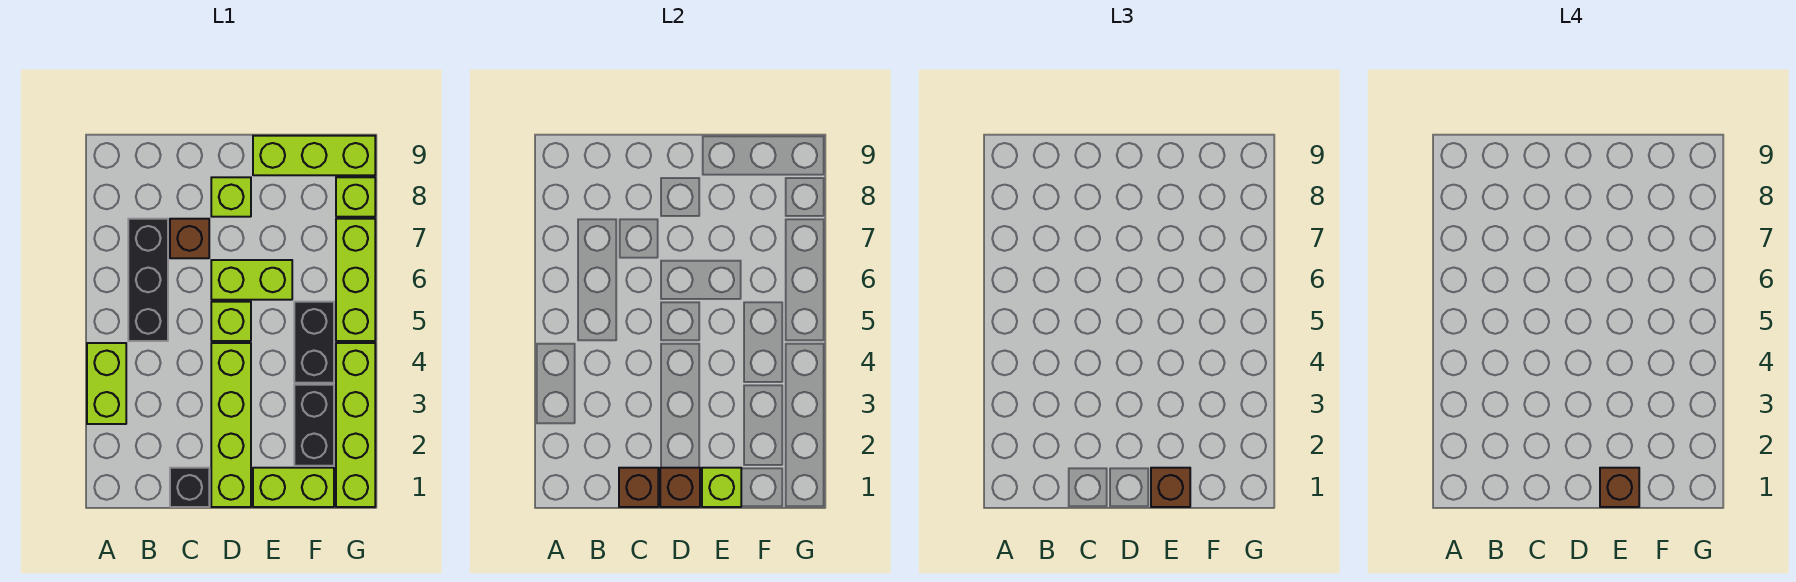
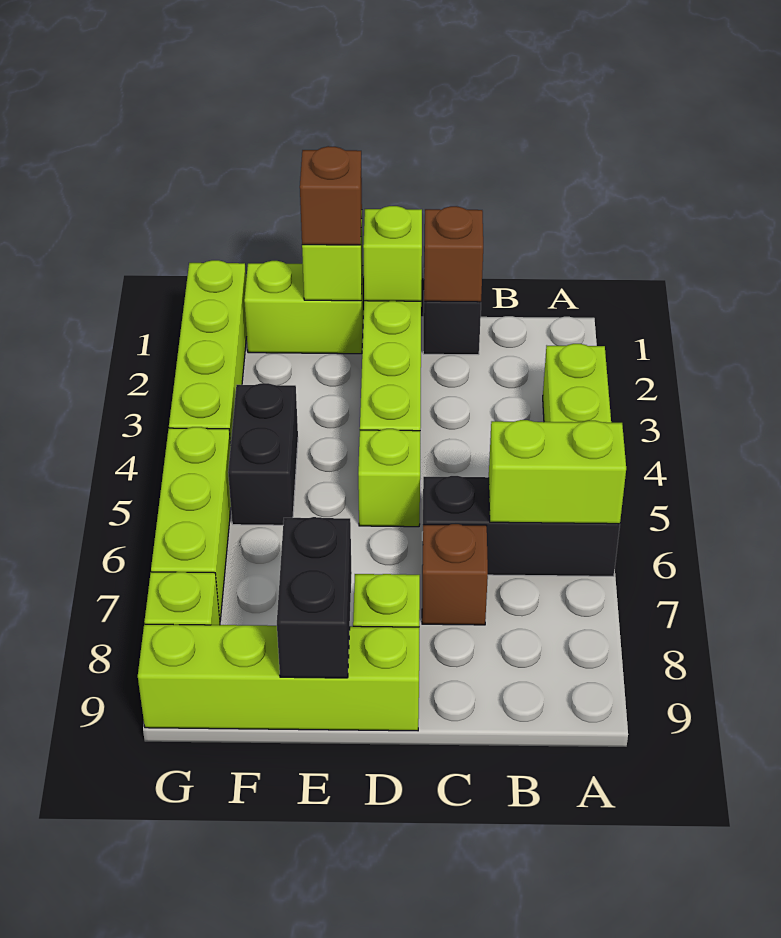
black 1x3 brick [128,219,168,341] -> black 1x3 brick turned to [422,476,620,576]
brown 1x1 brick [660,468,700,507] -> lime 1x1 brick [363,206,422,301]
lime 1x2 brick [211,260,292,300] -> lime 1x2 brick moved to [489,420,626,524]
brown 1x1 brick [1600,468,1639,507] -> none
lime 1x3 brick [253,136,375,175] -> lime 1x4 brick [138,624,419,731]
black 1x2 brick [294,385,334,466] -> black 1x2 brick moved to [277,517,352,678]

